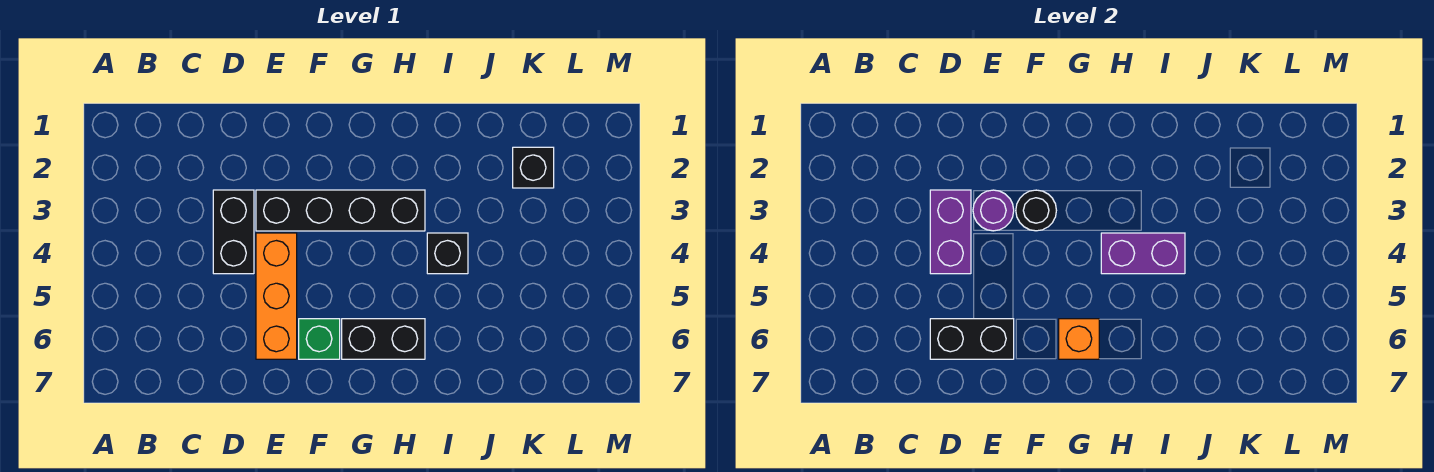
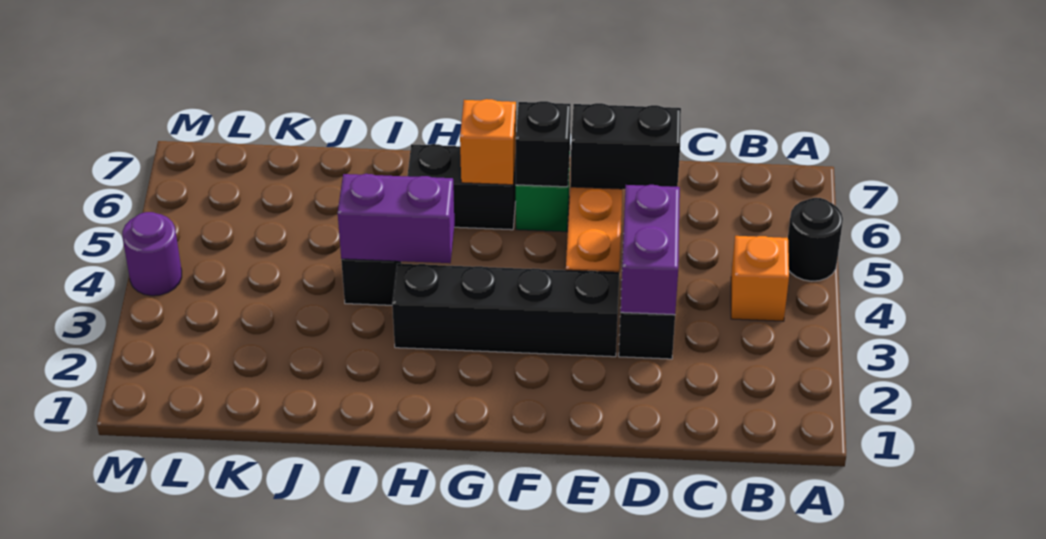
none -> orange 1x1 brick [731,236,789,321]
purple 1x1 round brick [973,190,1014,231] -> purple 1x1 round brick moved to [122,212,182,296]
black 1x1 round brick [1016,190,1056,231] -> black 1x1 round brick moved to [788,198,843,281]
black 1x1 brick [513,147,554,188] -> black 1x1 brick moved to [515,101,571,187]

